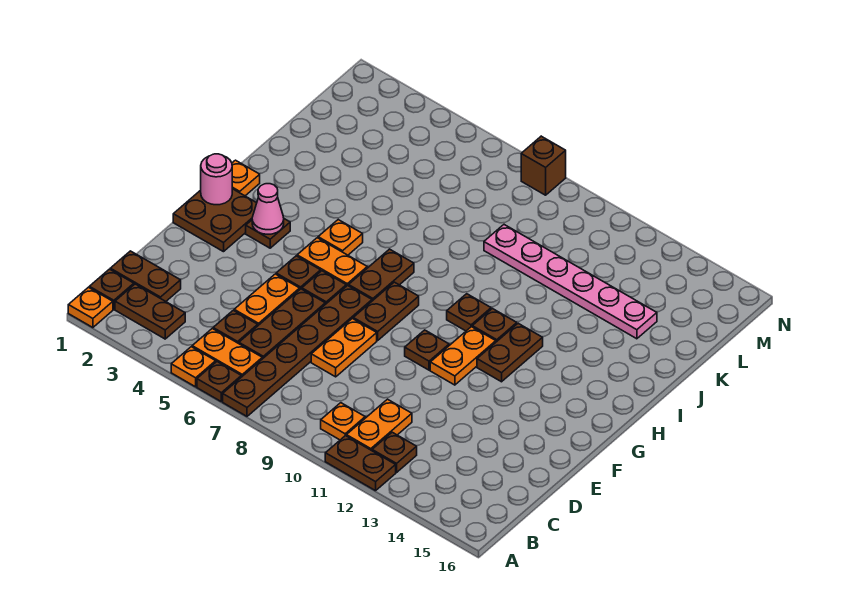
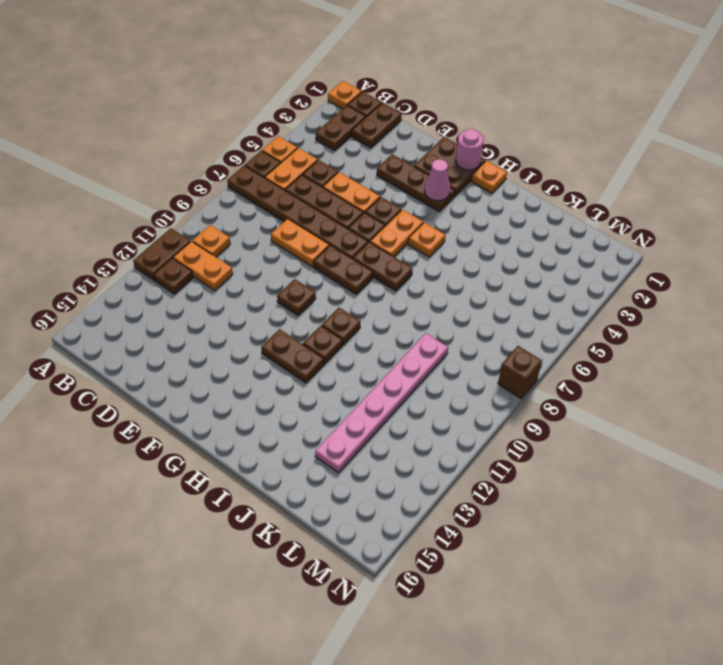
orange 1x2 plate [430,327,496,385] -> none
brown 1x1 plate [246,219,290,248] -> brown 1x3 plate [377,154,455,211]

